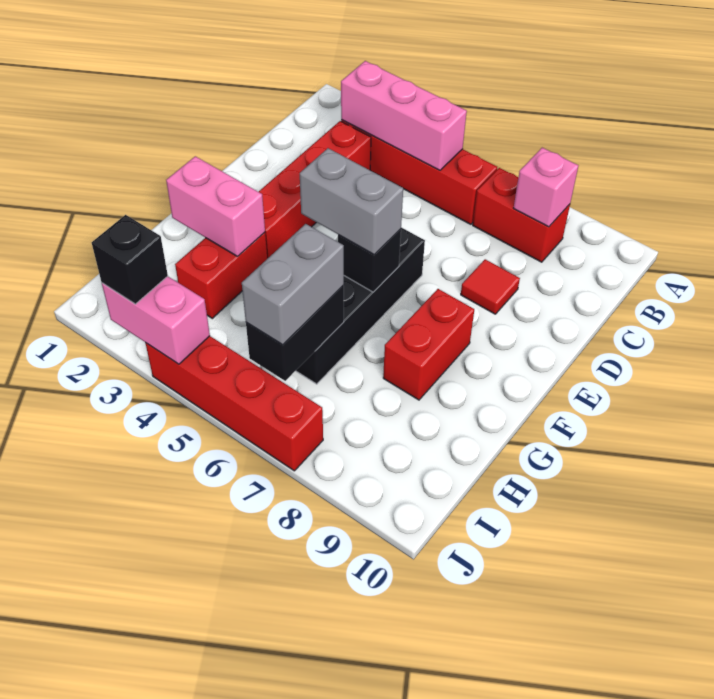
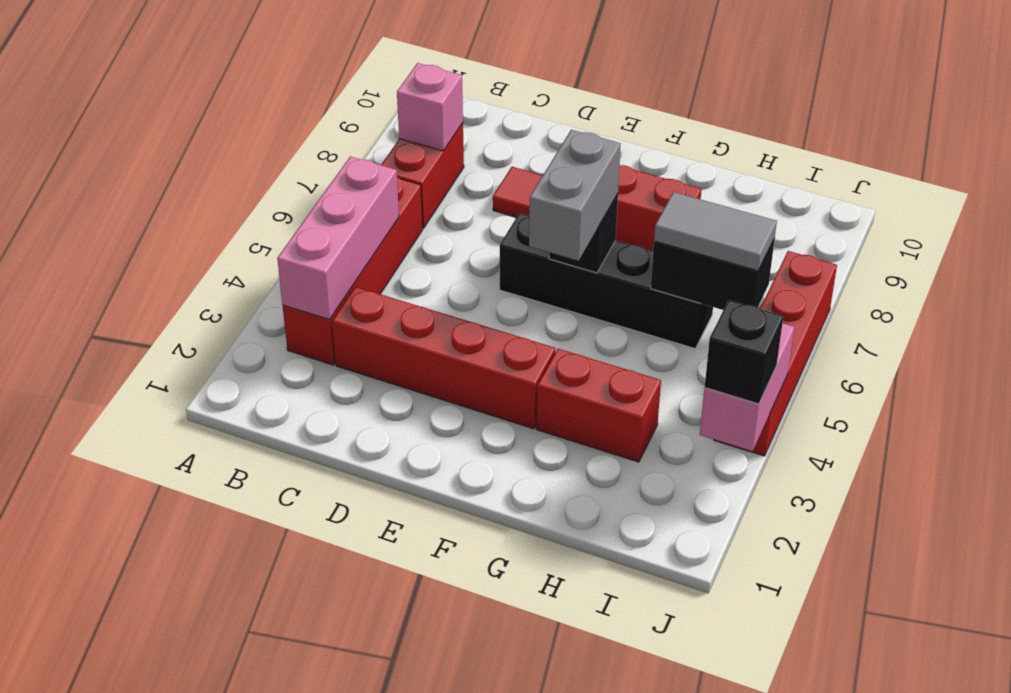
pink 1x2 brick [166,156,265,256] -> none
grey 1x2 brick [242,224,344,345] -> grey 1x2 tile [654,192,777,271]

